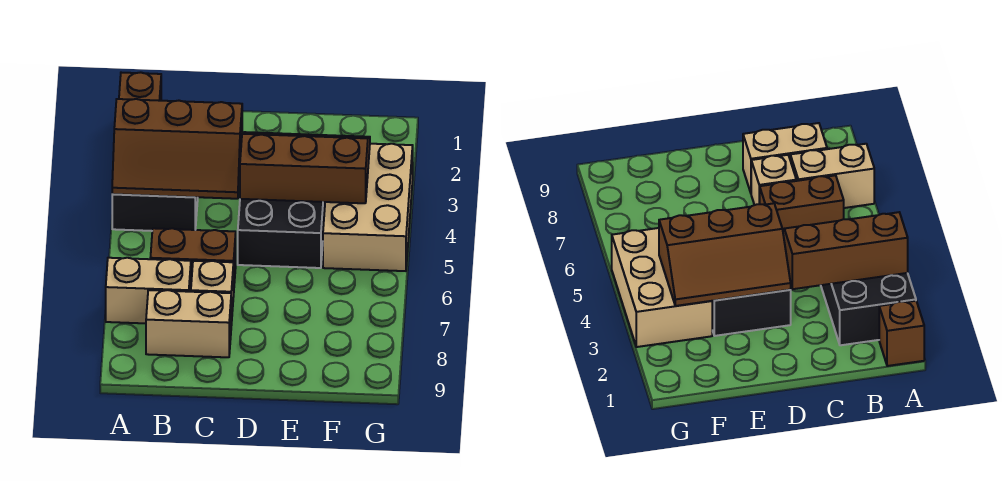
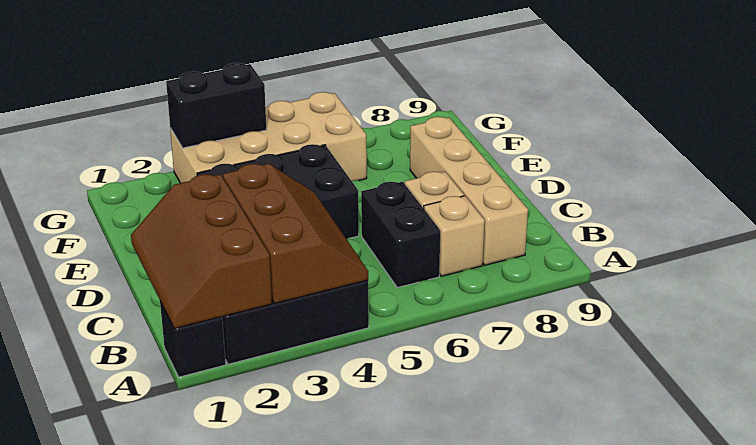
brown 1x1 brick [119,72,161,101] -> black 1x1 brick [160,302,226,377]
tan 1x2 brick [106,258,191,323] -> tan 1x1 brick [424,196,485,276]
brown 1x2 brick [150,228,236,283] -> black 1x2 brick [361,182,440,287]
tan 1x2 brick [146,290,231,357] -> tan 1x4 brick [410,117,528,265]
brown 2x3 slope [240,132,370,203] -> brown 2x3 slope moved to [131,174,272,329]
tan 2x3 brick [323,144,413,271] -> tan 2x4 brick [170,92,367,183]
none -> black 1x2 brick [166,63,267,148]

